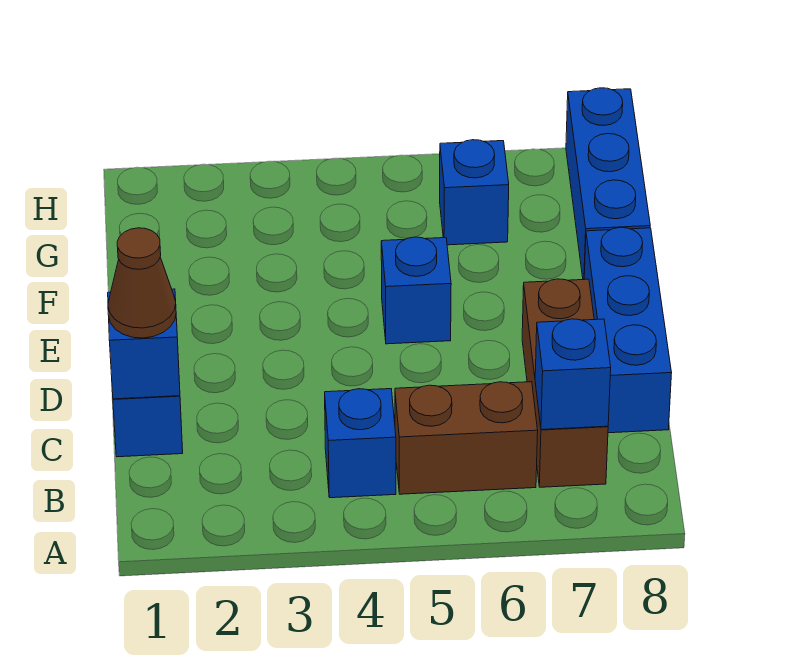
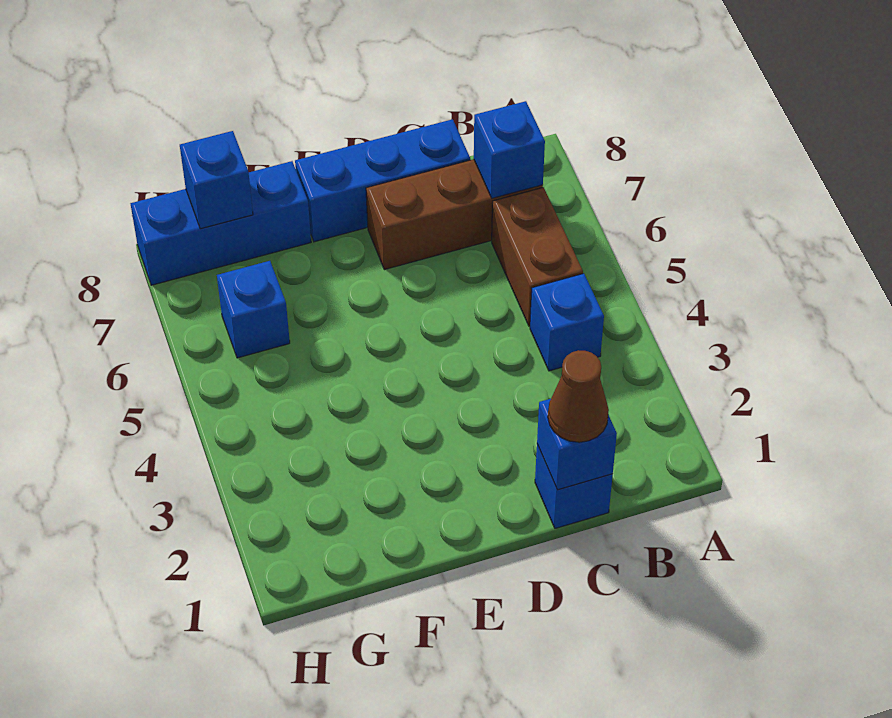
blue 1x1 brick [381,237,451,344] -> blue 1x1 brick moved to [180,131,253,229]

